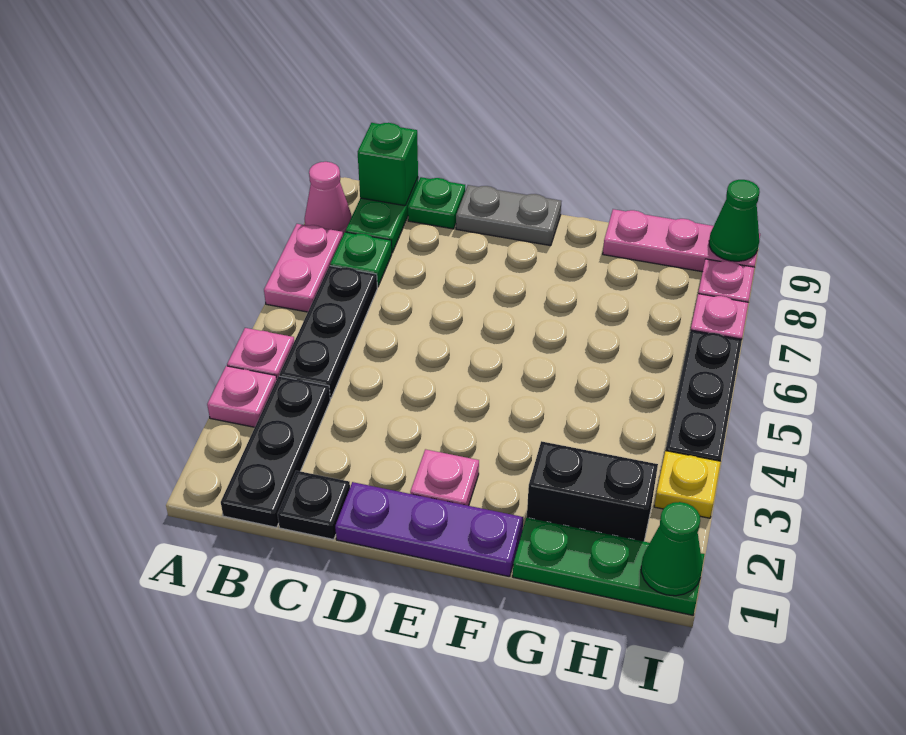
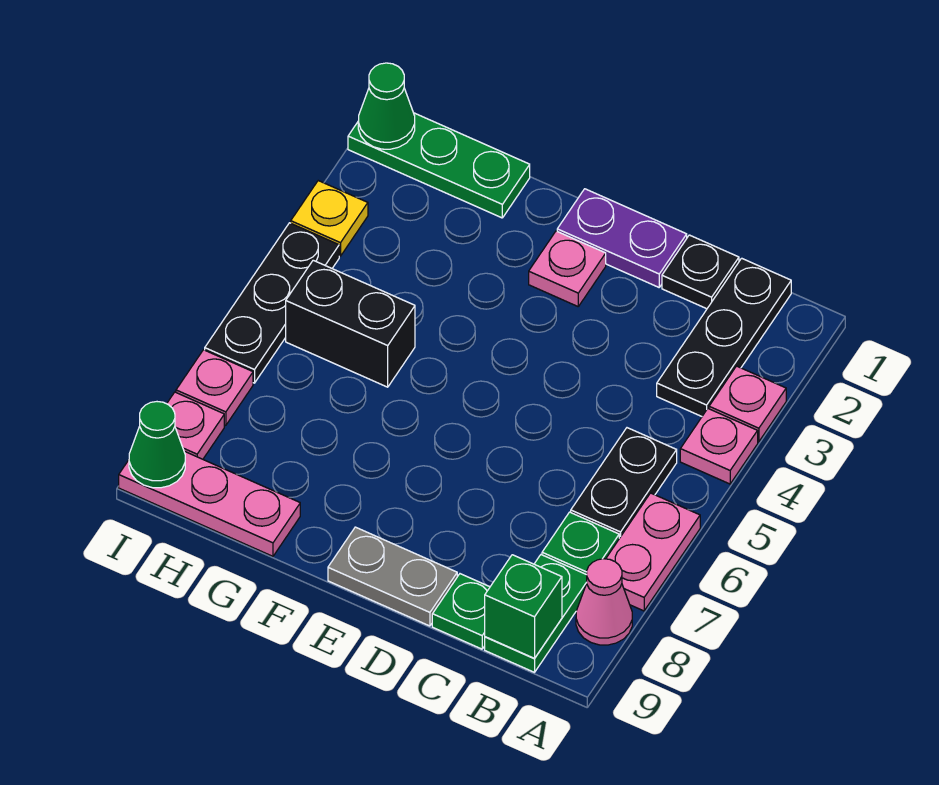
black 1x3 plate [279,266,377,398] -> black 1x2 plate [571,428,677,538]
purple 1x3 plate [335,482,523,577] -> purple 1x2 plate [557,189,687,287]
black 1x2 brick [527,441,658,541] -> black 1x2 brick moved to [286,260,415,387]

